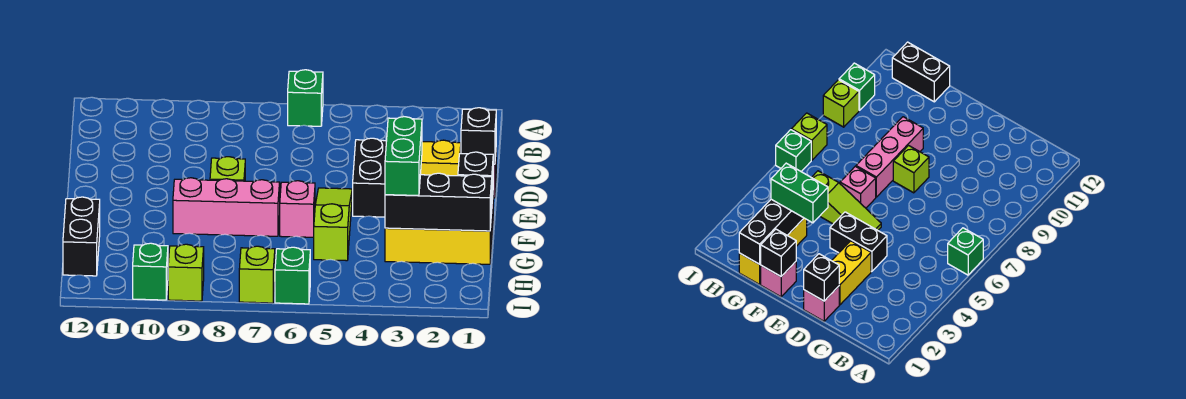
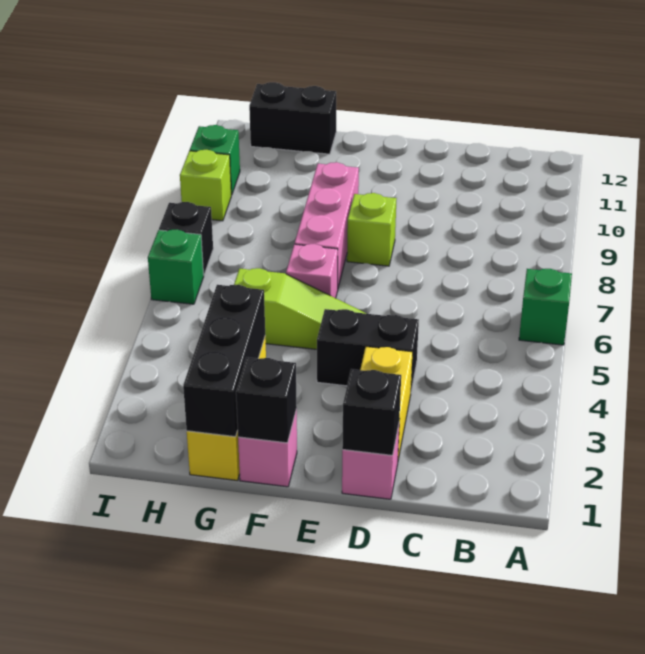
green 1x2 brick [385,117,422,196] -> none
lime 1x1 brick [239,246,275,303] -> black 1x1 brick [159,202,213,275]

